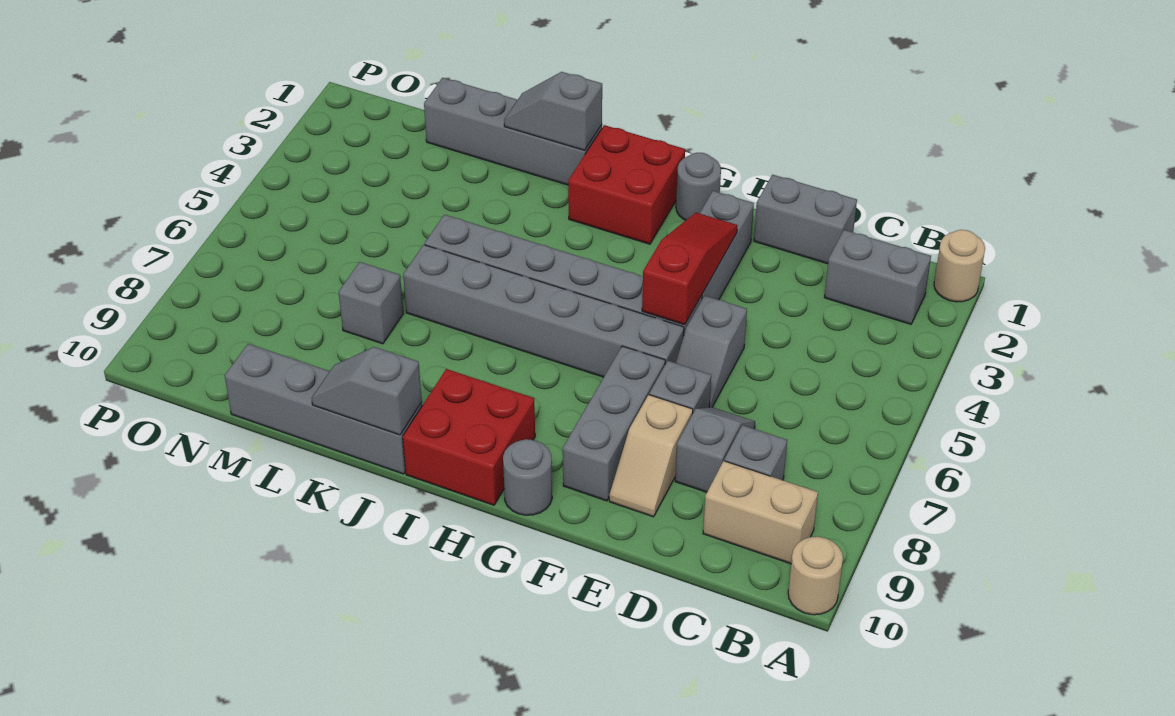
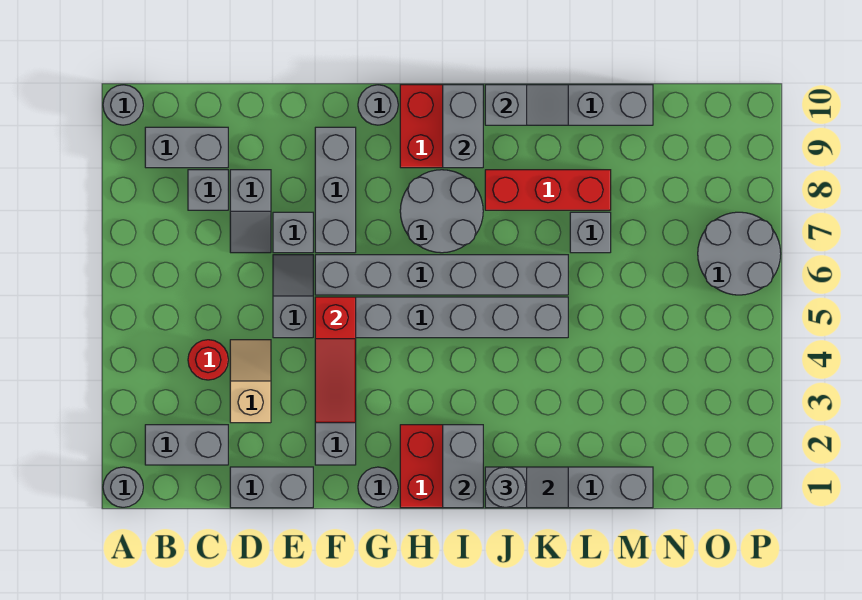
tan 1x1 round brick [934,230,985,302] -> grey 1x1 round brick [103,467,143,507]
tan 1x1 round brick [788,537,843,615] -> grey 1x1 round brick [103,85,143,125]
tan 1x2 brick [703,461,818,564] -> grey 1x2 brick [145,127,228,168]
none -> red 1x1 round brick [188,340,228,380]
tan 1x2 slope [609,395,693,517] -> tan 1x2 slope moved to [230,340,271,423]
none -> grey 2x2 round brick [400,170,483,253]
none -> grey 1x2 brick [443,425,483,508]
none -> grey 1x2 brick [443,85,483,168]
none -> grey 1x1 round brick [485,467,526,508]
none -> red 1x3 brick [485,170,611,210]
none -> grey 2x2 round brick [698,212,781,295]

